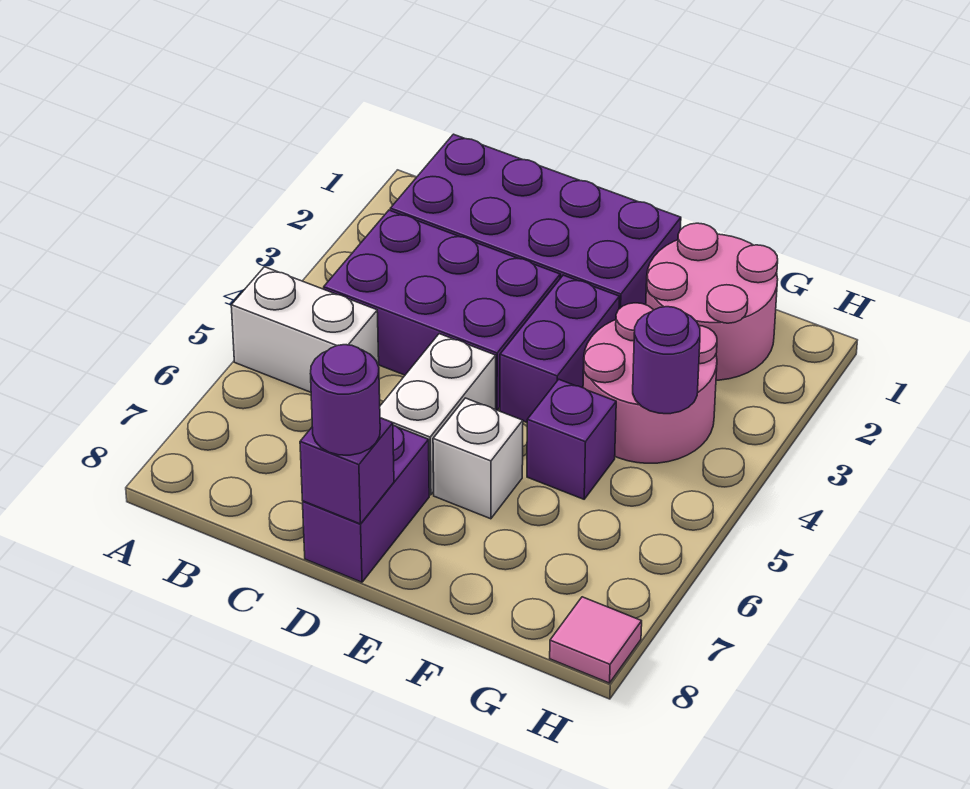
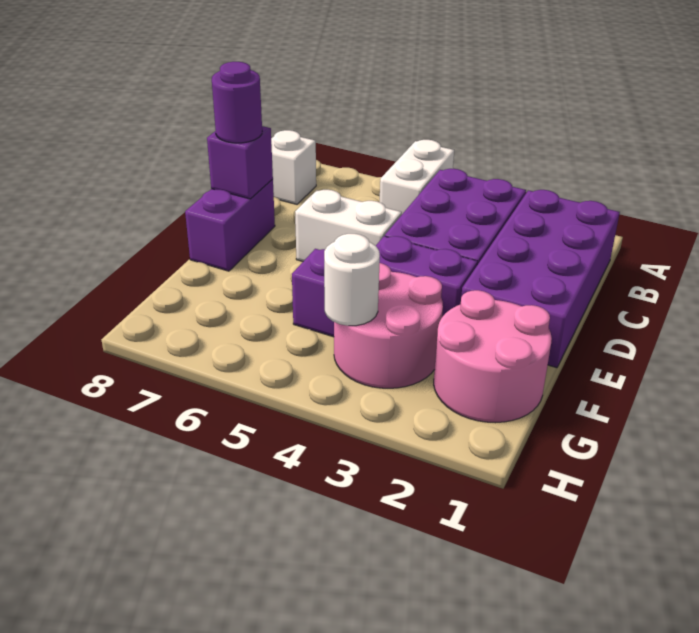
purple 1x2 brick [303,425,429,582] -> purple 1x2 brick turned to [185,179,275,271]
white 1x1 brick [433,398,523,519] -> white 1x1 brick moved to [271,130,316,204]
purple 1x1 round brick [633,307,700,414] -> white 1x1 round brick [324,234,380,326]
pink 1x1 tile [550,597,642,683] -> none

